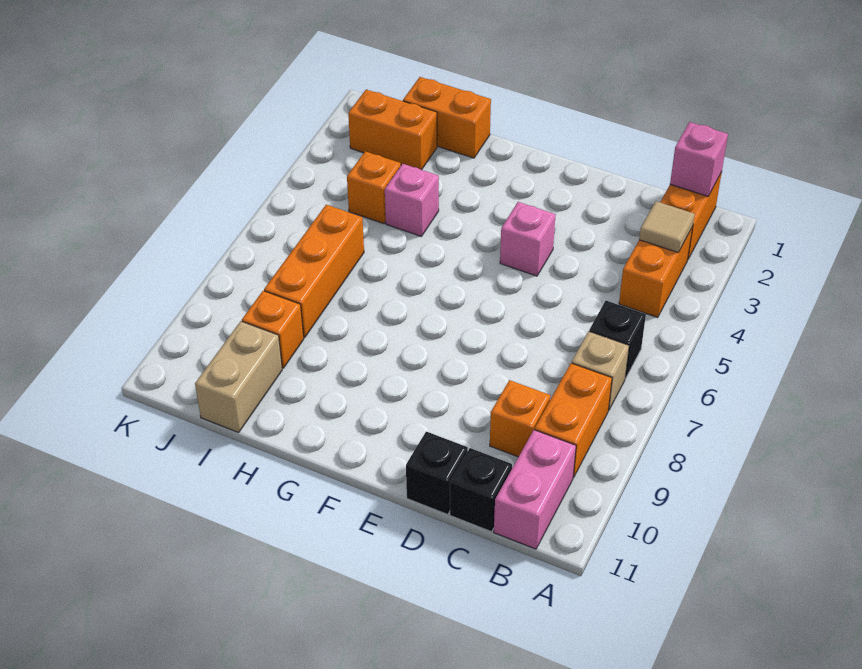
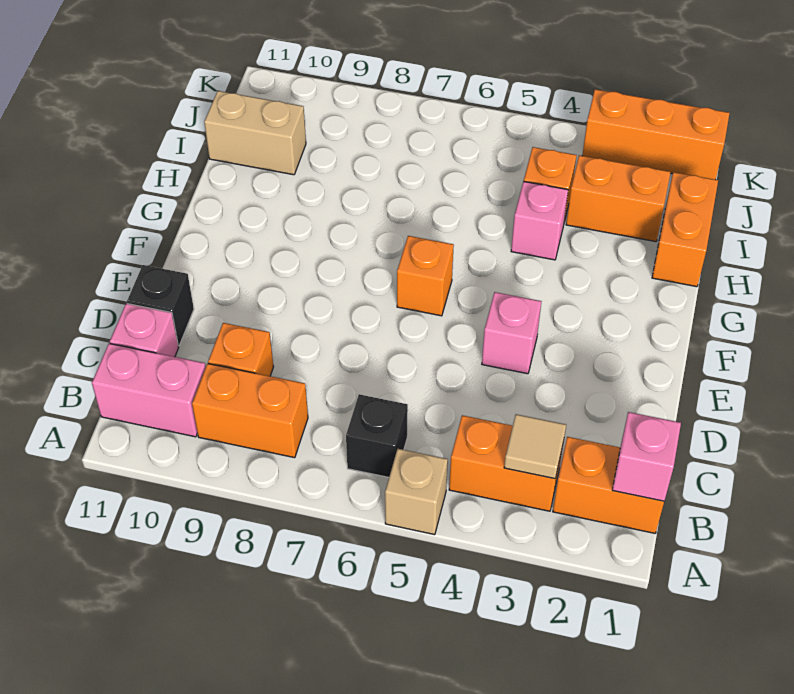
tan 1x1 brick [572,331,629,411] -> tan 1x1 brick moved to [385,449,448,535]
black 1x1 brick [450,448,512,532] -> pink 1x1 brick [110,303,179,357]
orange 1x2 brick [348,90,437,170] -> orange 1x2 brick turned to [566,155,671,242]
orange 1x3 brick [264,205,364,338] -> orange 1x3 brick moved to [582,89,729,180]
orange 1x1 brick [242,291,304,368] -> orange 1x1 brick moved to [397,236,454,316]

